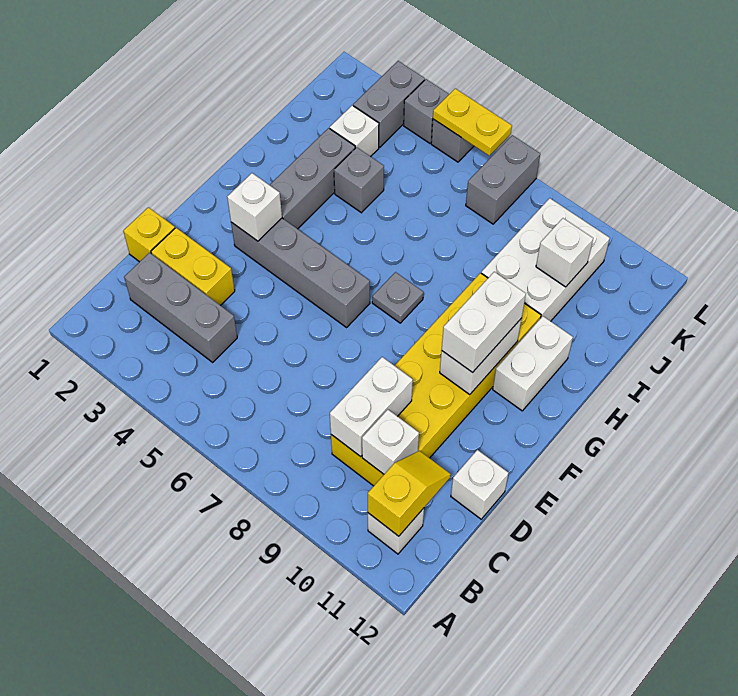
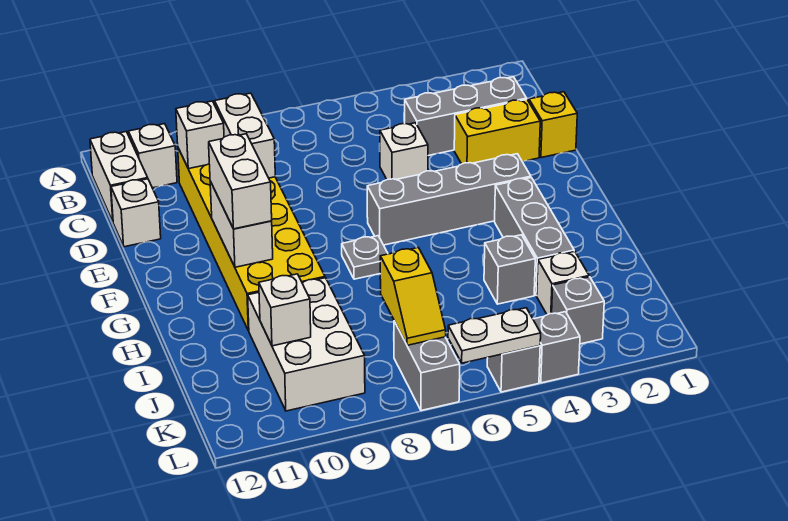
yellow 1x2 slope [368,451,451,536] -> yellow 1x2 slope moved to [380,248,446,345]
white 1x1 brick [227,173,282,241] -> white 1x1 brick moved to [380,123,428,180]
white 1x2 brick [493,316,573,411] -> white 1x2 brick moved to [90,132,148,221]
grey 1x2 brick [353,61,425,147] -> grey 1x1 brick [552,277,604,344]
yellow 1x2 plate [433,89,512,156] -> white 1x2 plate [448,308,541,363]

